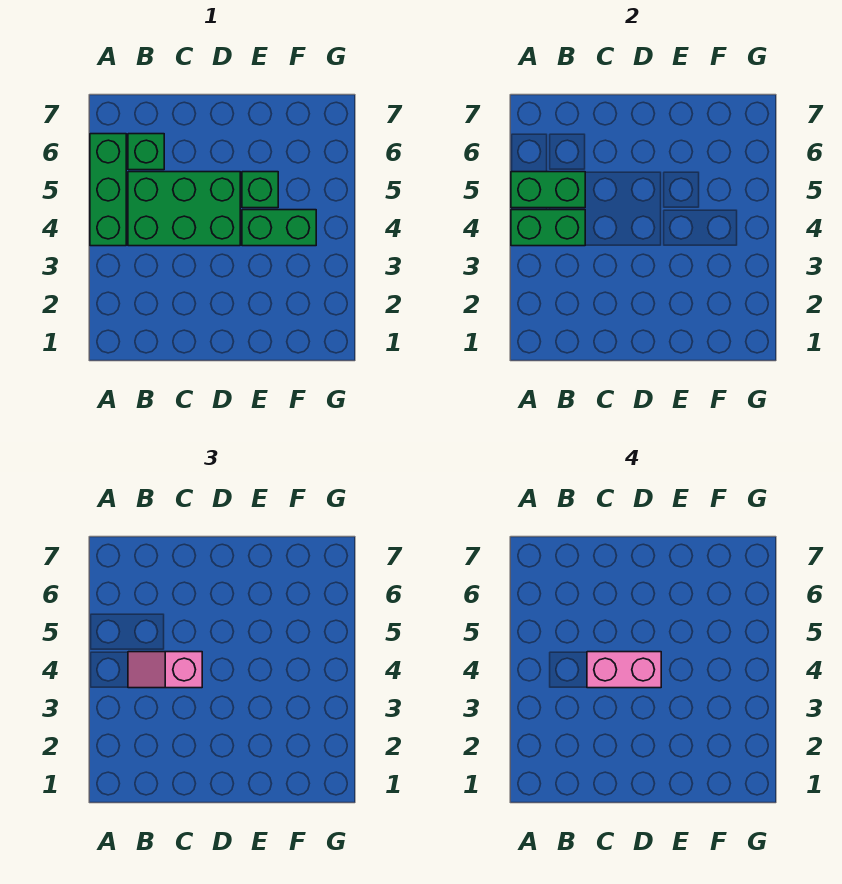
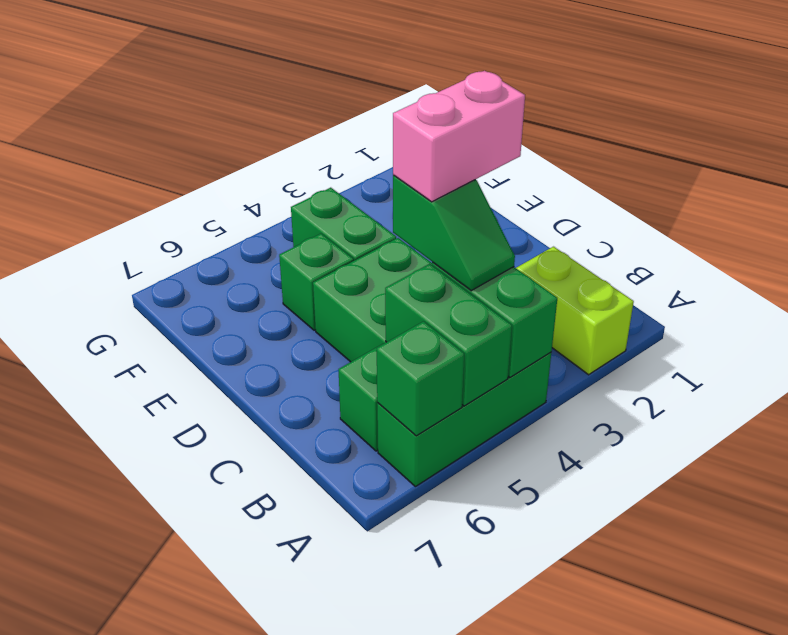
none -> lime 1x2 brick [516,247,634,375]
none -> green 1x1 brick [377,321,464,436]
pink 1x2 slope [128,652,202,688] -> green 1x2 slope [393,175,515,291]
pink 1x2 brick [587,652,661,688] -> pink 1x2 brick turned to [393,71,525,202]

